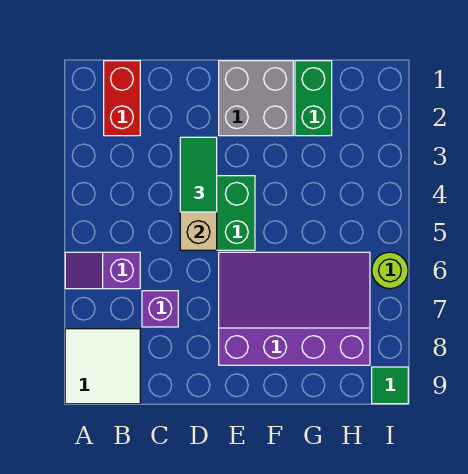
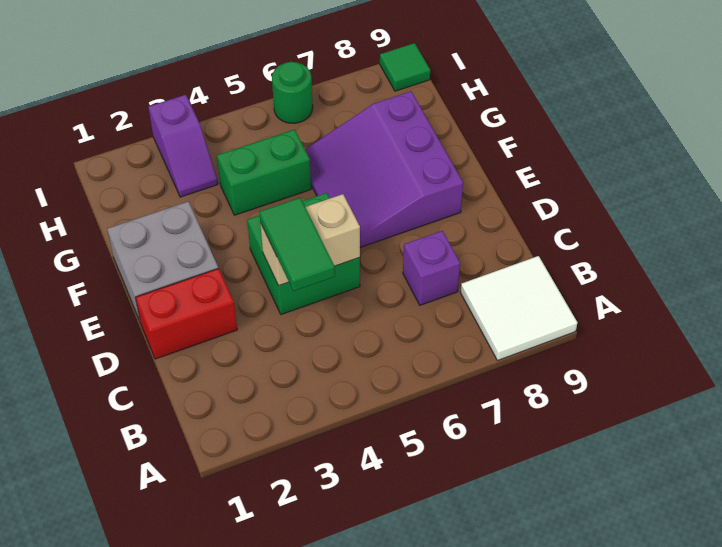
purple 1x2 slope [65,252,140,289] -> purple 1x2 slope moved to [148,95,218,197]
red 1x2 brick [104,61,140,136] -> red 1x2 brick moved to [135,268,237,359]
green 1x2 tile [180,137,217,212] -> green 1x2 tile turned to [259,198,335,291]
purple 3x4 slope [219,252,370,365] -> purple 3x3 slope [305,91,463,247]
green 1x2 brick [295,61,332,136] -> green 1x2 brick moved to [217,130,311,215]
lime 1x1 round brick [372,252,408,289] -> green 1x1 round brick [272,62,313,123]

